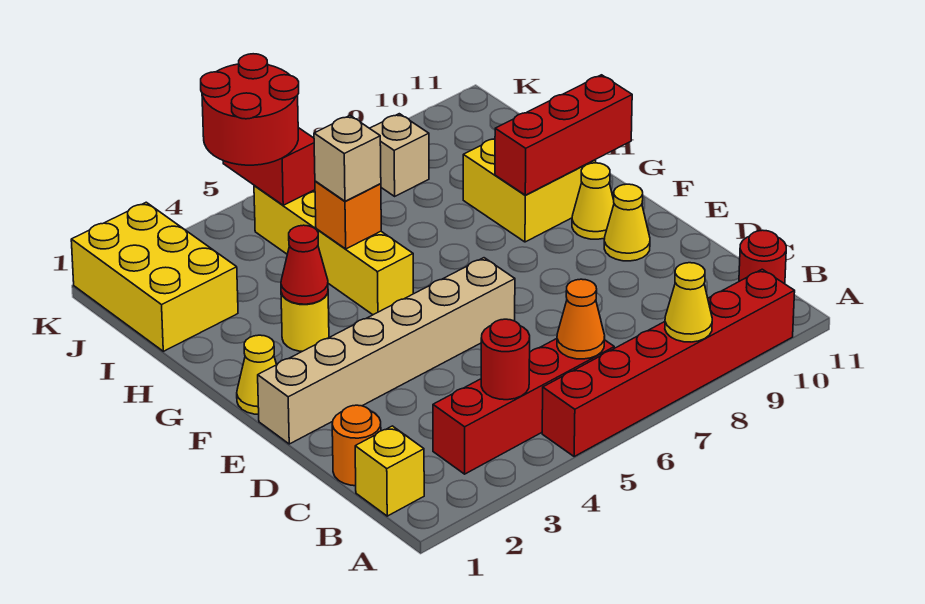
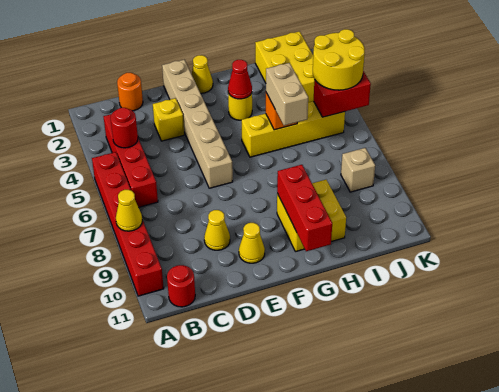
yellow 1x1 brick [355,426,424,516] -> yellow 1x1 brick moved to [153,98,184,141]
orange 1x1 cone [557,279,605,359] -> none
yellow 1x1 cone [572,163,614,239] -> yellow 1x1 cone moved to [204,210,230,250]
tan 1x1 brick [314,116,381,201] -> tan 1x2 brick [266,63,308,126]
yellow 2x3 brick [71,202,238,351] -> yellow 2x3 brick turned to [255,31,314,102]
red 2x2 round brick [201,54,299,165] -> yellow 2x2 round brick [313,29,365,90]

